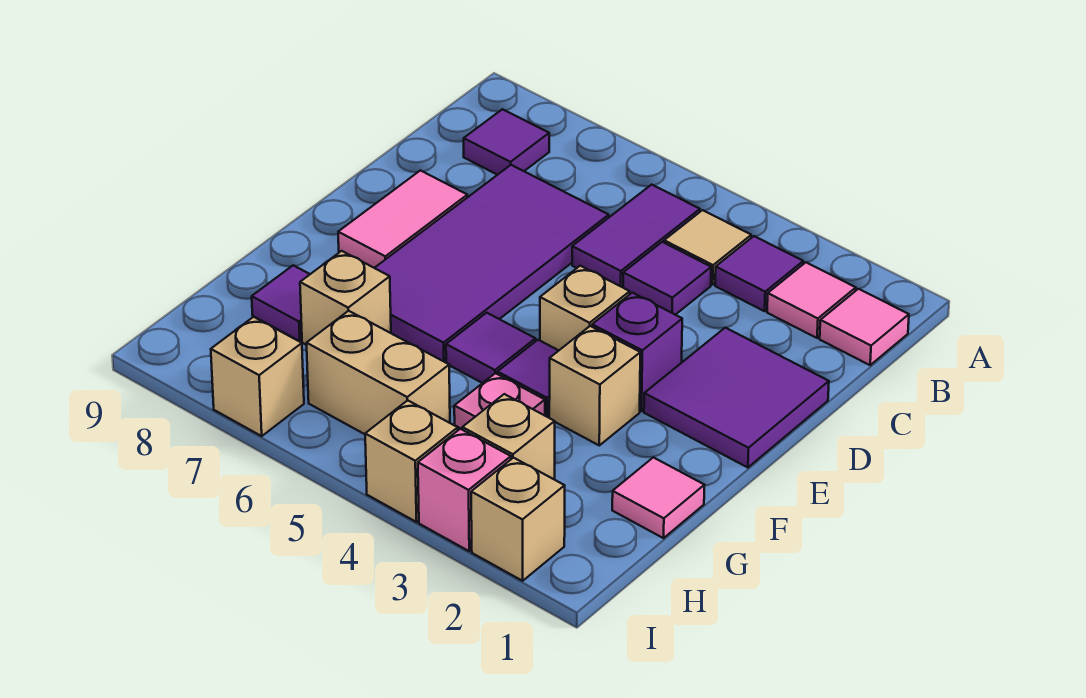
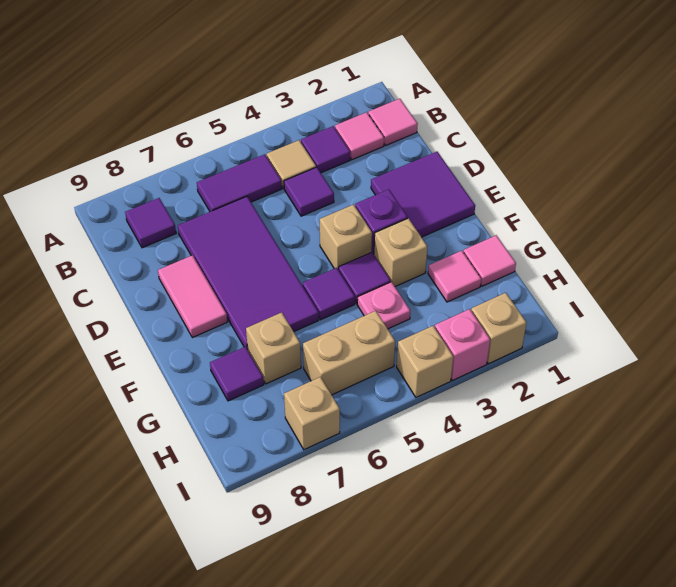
purple 1x2 tile [572,185,700,287] -> purple 1x2 tile turned to [197,154,282,212]
none -> pink 1x1 tile [428,251,481,302]
tan 1x1 brick [462,394,555,480] -> none

